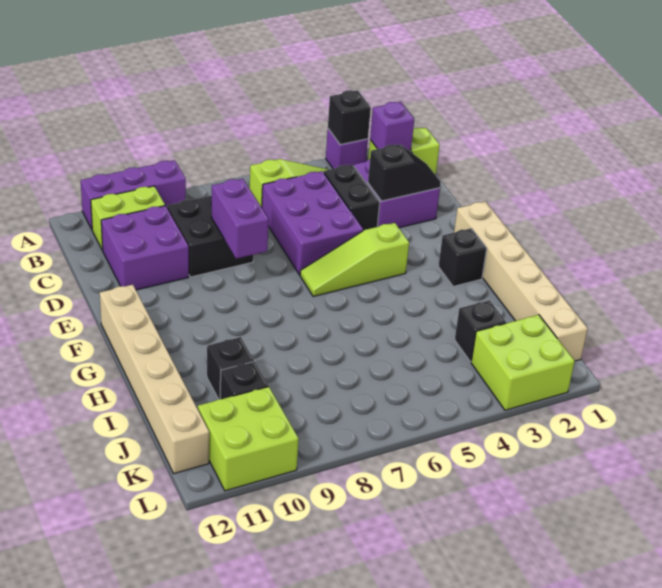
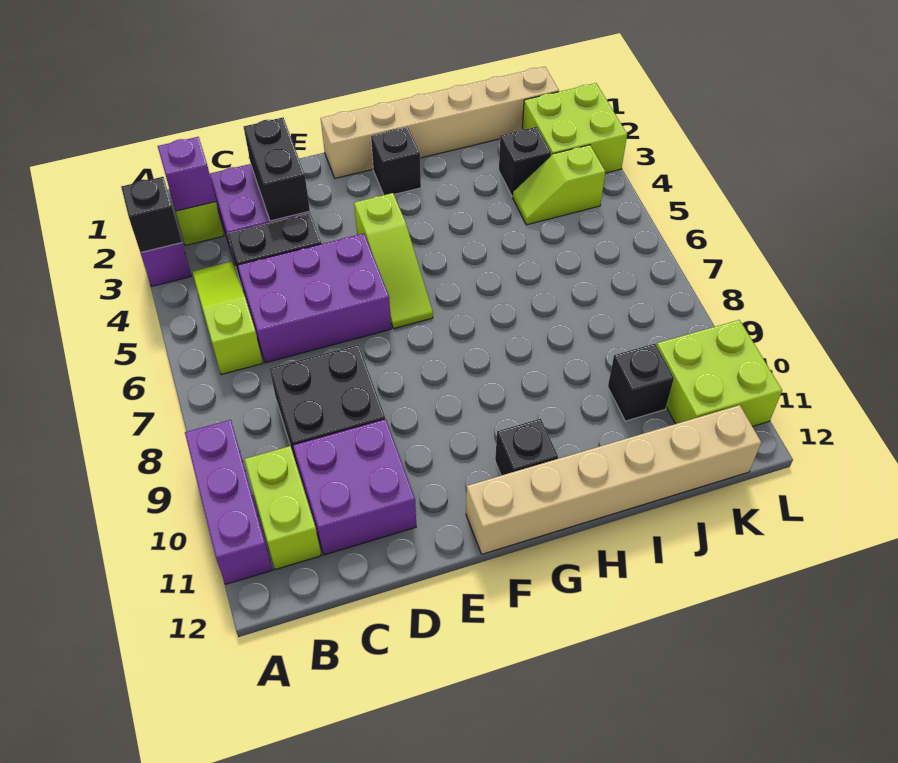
black 1x2 slope [368,144,441,201] -> black 1x2 brick [244,117,310,221]
purple 1x2 brick [211,179,269,259] -> none
black 1x1 brick [207,337,254,399] -> black 1x1 brick moved to [495,419,558,475]
none -> lime 1x2 slope [513,145,605,225]

